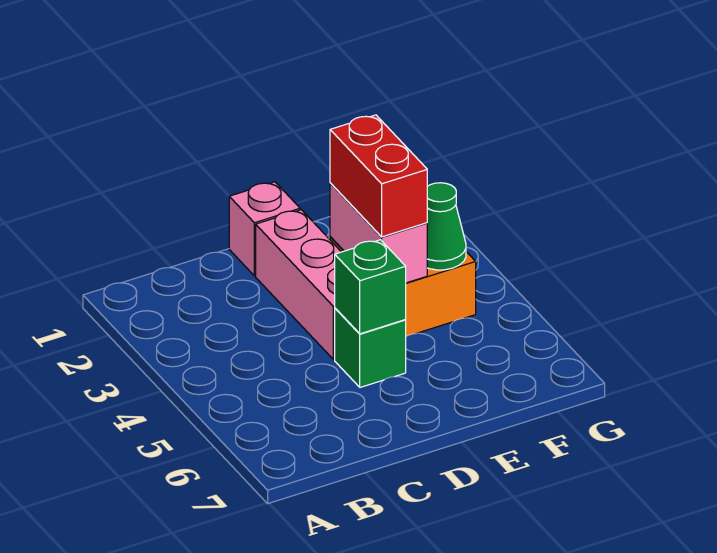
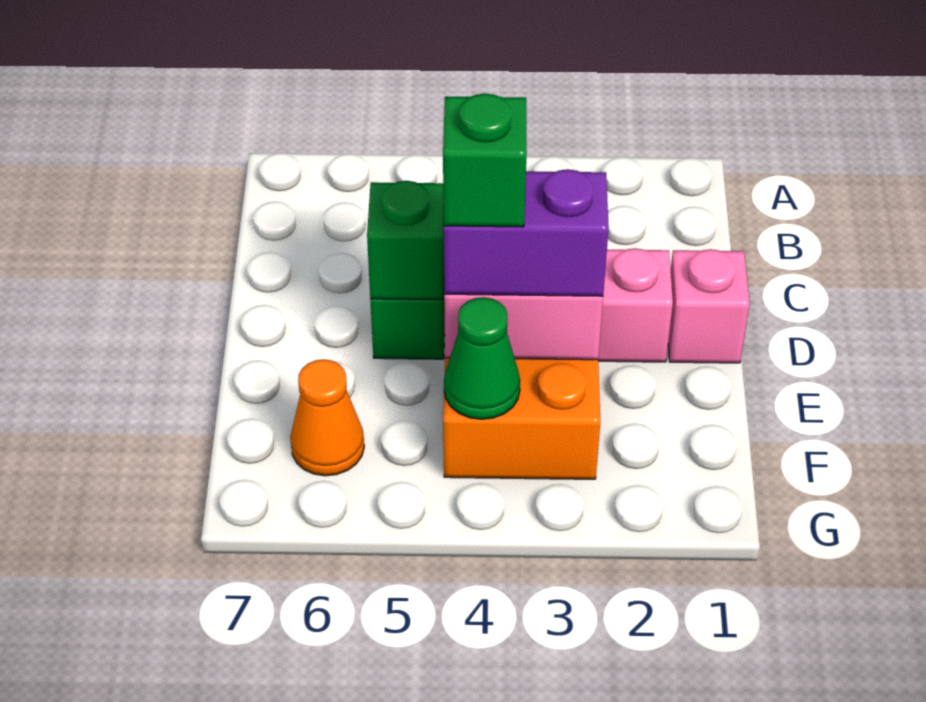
red 1x2 brick [330,115,427,237] -> purple 1x2 brick [444,169,609,296]
none -> green 1x1 brick [443,94,527,227]
none -> orange 1x1 cone [290,359,364,476]

